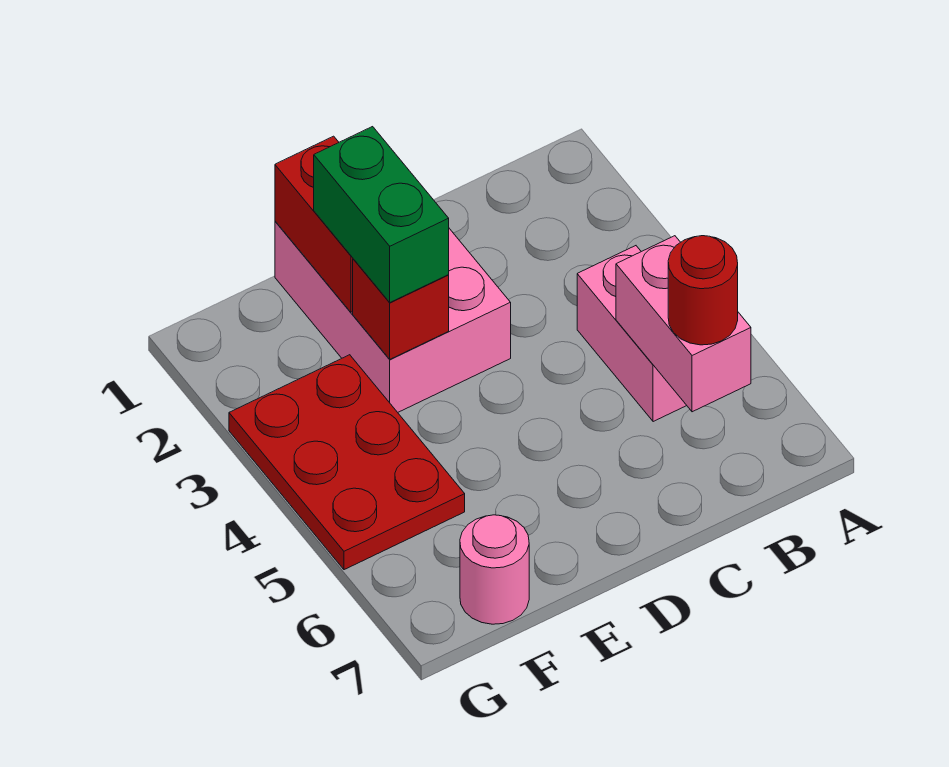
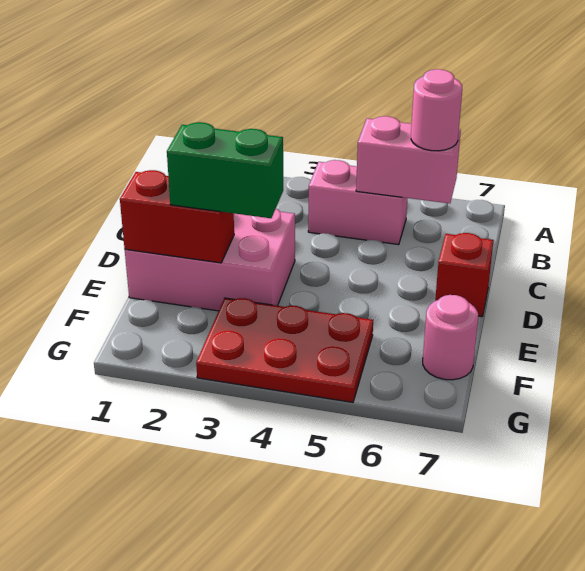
red 1x1 round brick [668,236,738,345] -> pink 1x1 round brick [411,69,462,151]
red 1x1 brick [353,259,449,359] -> red 1x1 brick moved to [435,233,494,317]

